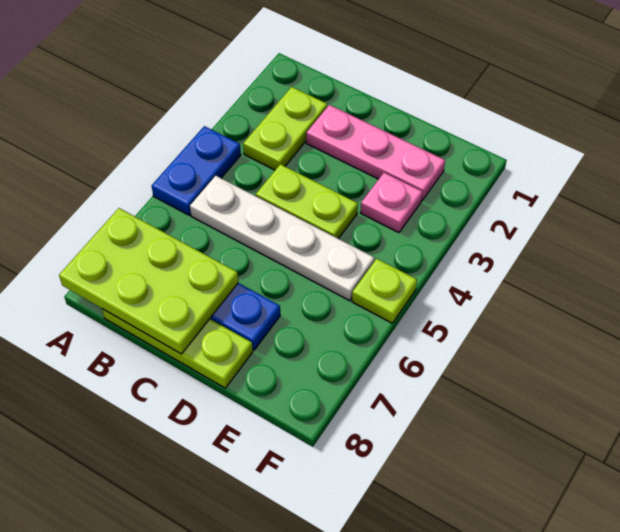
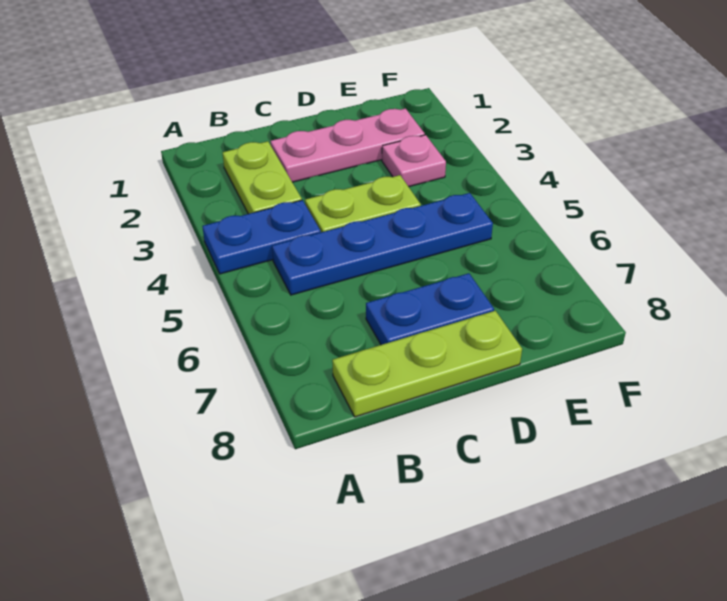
blue 1x2 plate [152,126,241,215] -> blue 1x2 plate turned to [203,200,321,274]
lime 2x3 plate [59,208,238,354] -> none
white 1x4 plate [190,176,374,301] -> blue 1x4 plate [272,193,493,295]
lime 1x1 plate [352,259,417,323] -> none

